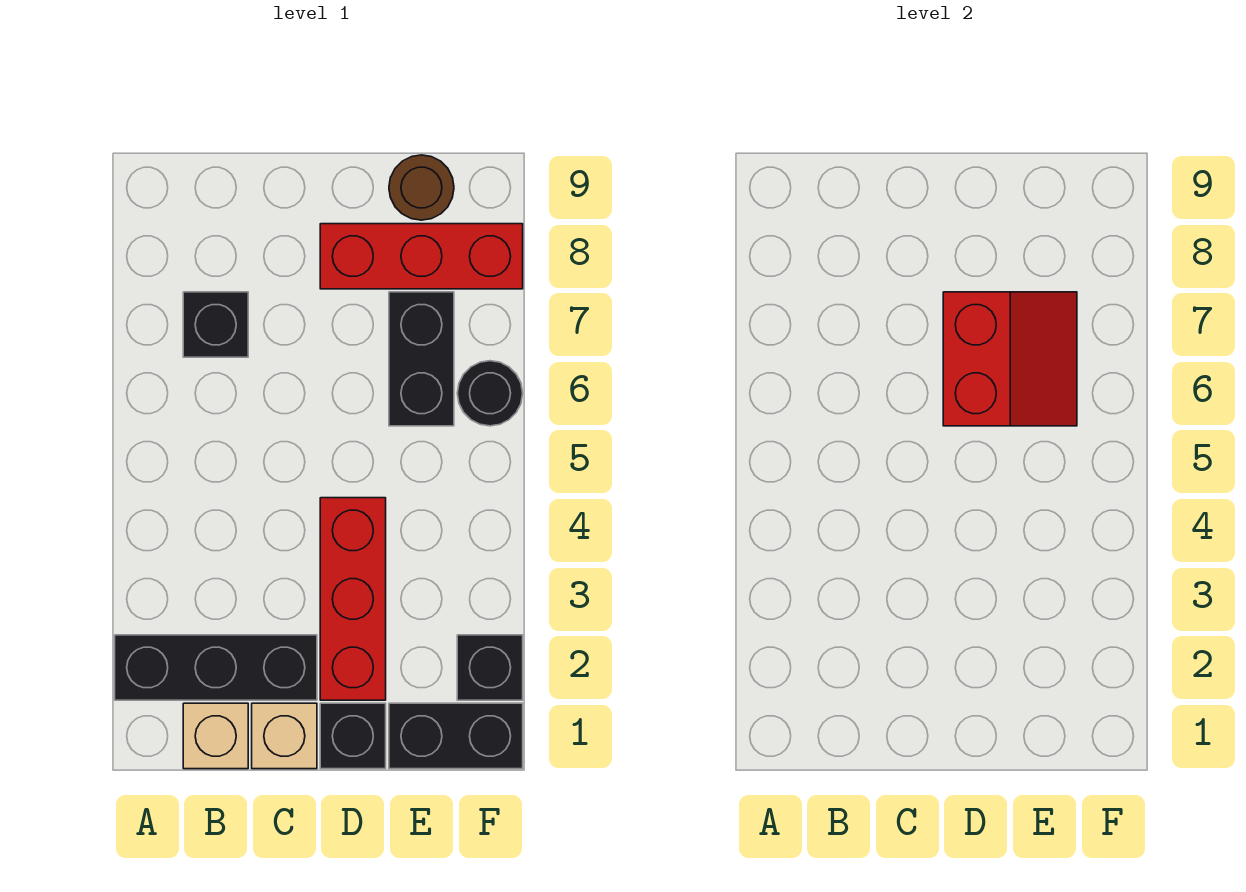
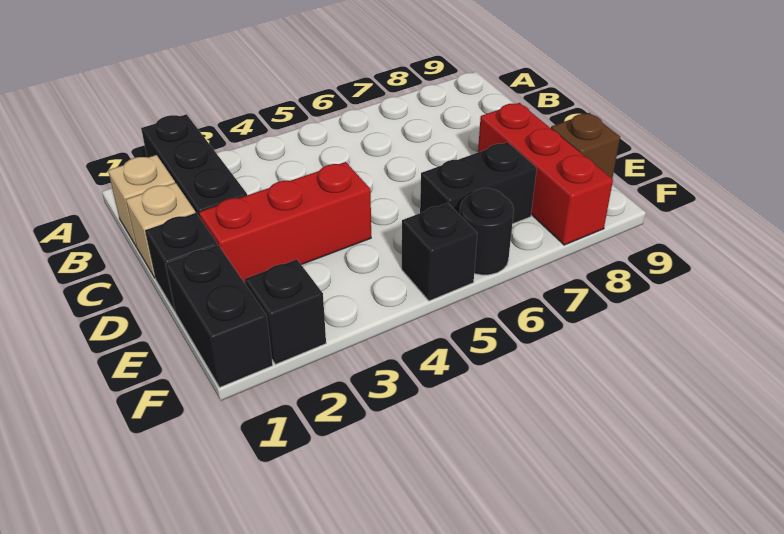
black 1x1 brick [183,292,248,357] -> black 1x1 brick moved to [402,203,477,301]
red 2x2 slope [943,292,1077,426] -> none
brown 1x1 round brick [389,155,454,220] -> brown 1x1 brick [551,113,620,178]

